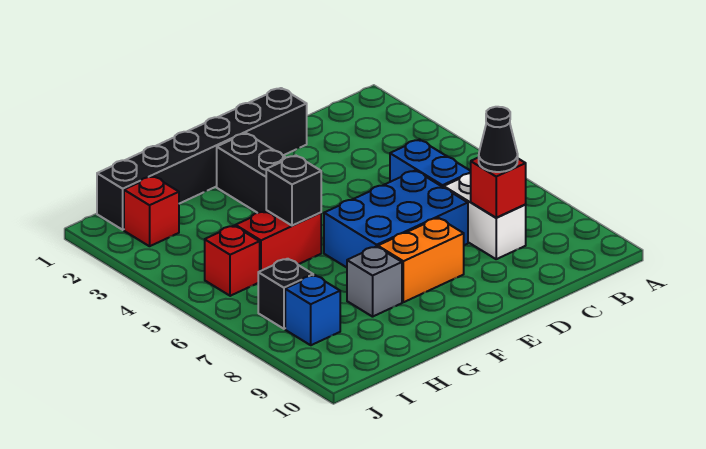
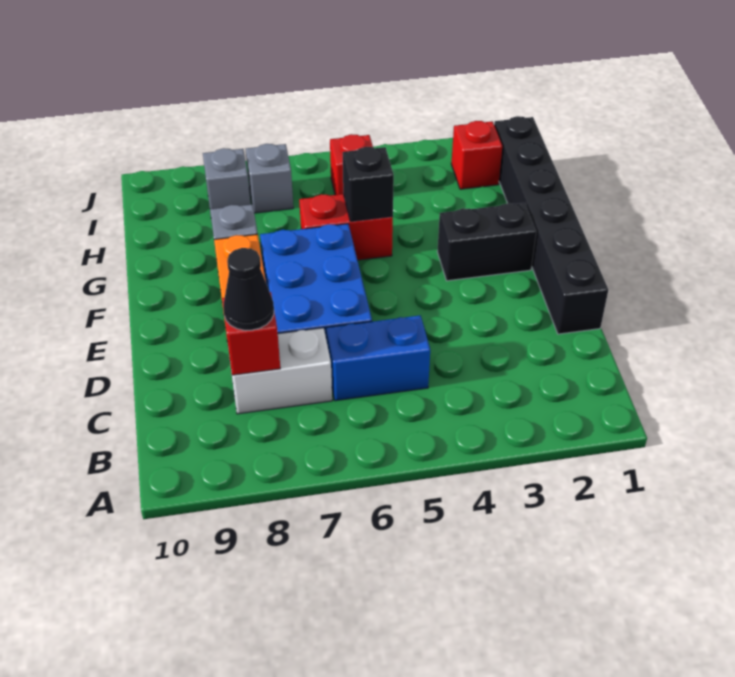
red 1x2 brick [235,210,321,271] -> red 1x2 brick turned to [299,194,393,260]
black 1x1 brick [258,259,313,329] -> grey 1x1 brick [246,144,293,213]
blue 1x1 brick [285,275,340,345] -> grey 1x1 brick [203,148,251,209]

